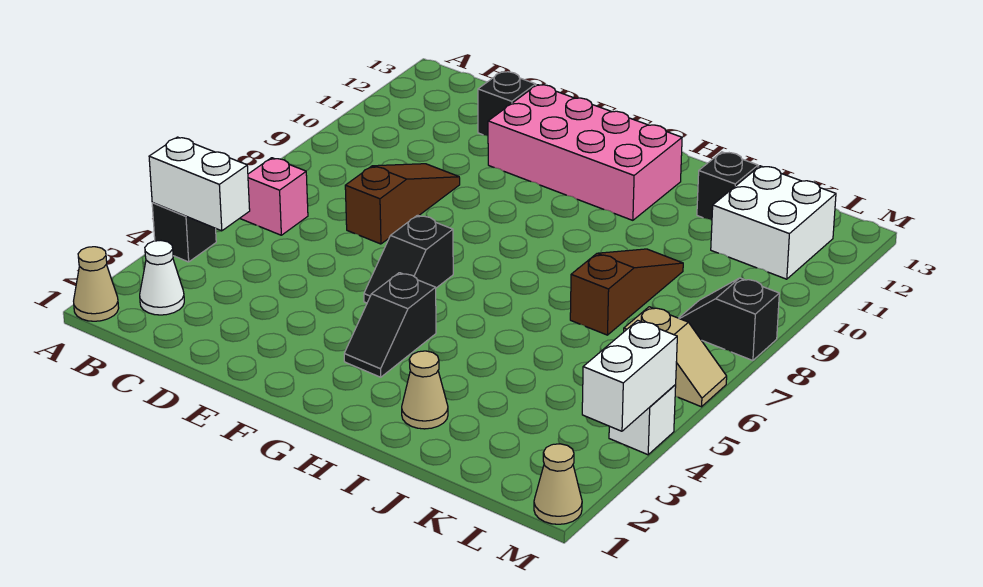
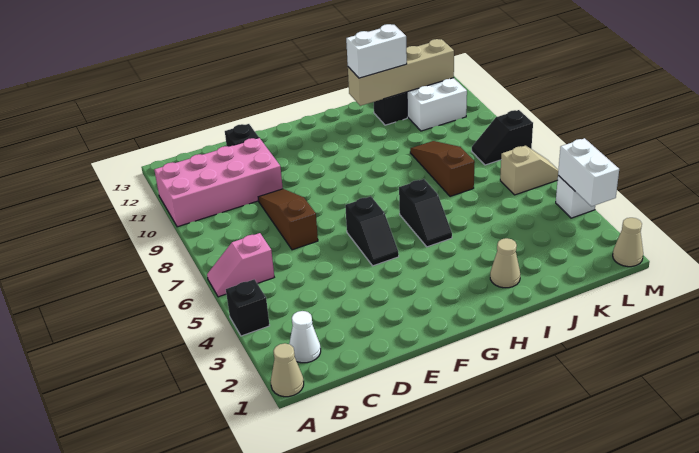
white 1x2 brick [149,137,250,231] -> white 1x2 brick moved to [346,24,407,78]
pink 2x4 brick [488,85,682,220] -> pink 2x4 brick moved to [154,138,283,227]
black 1x2 slope [344,273,436,377] -> black 1x2 slope moved to [399,179,452,247]
none -> tan 1x4 brick [348,39,454,106]

